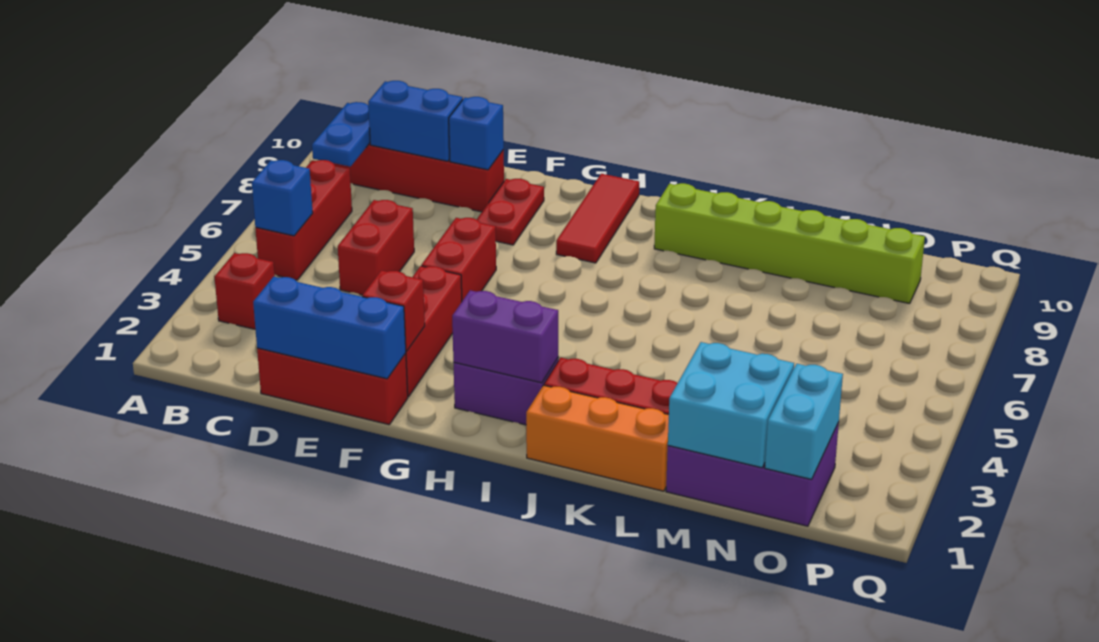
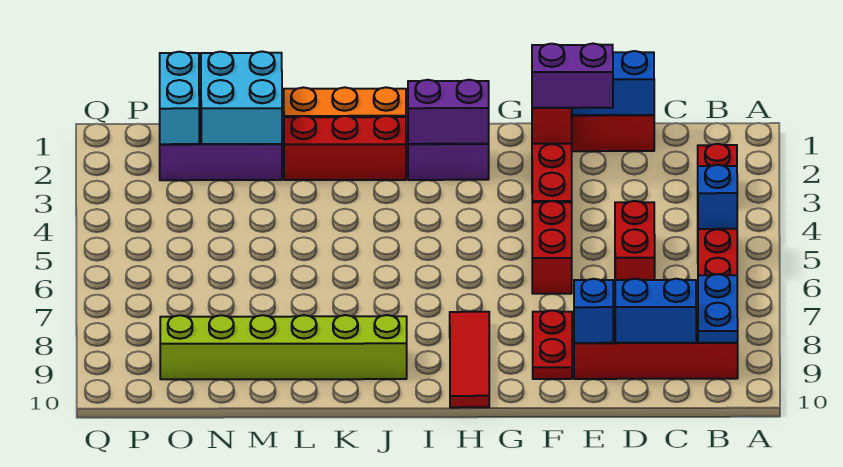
none -> purple 1x2 brick [532,44,613,108]

